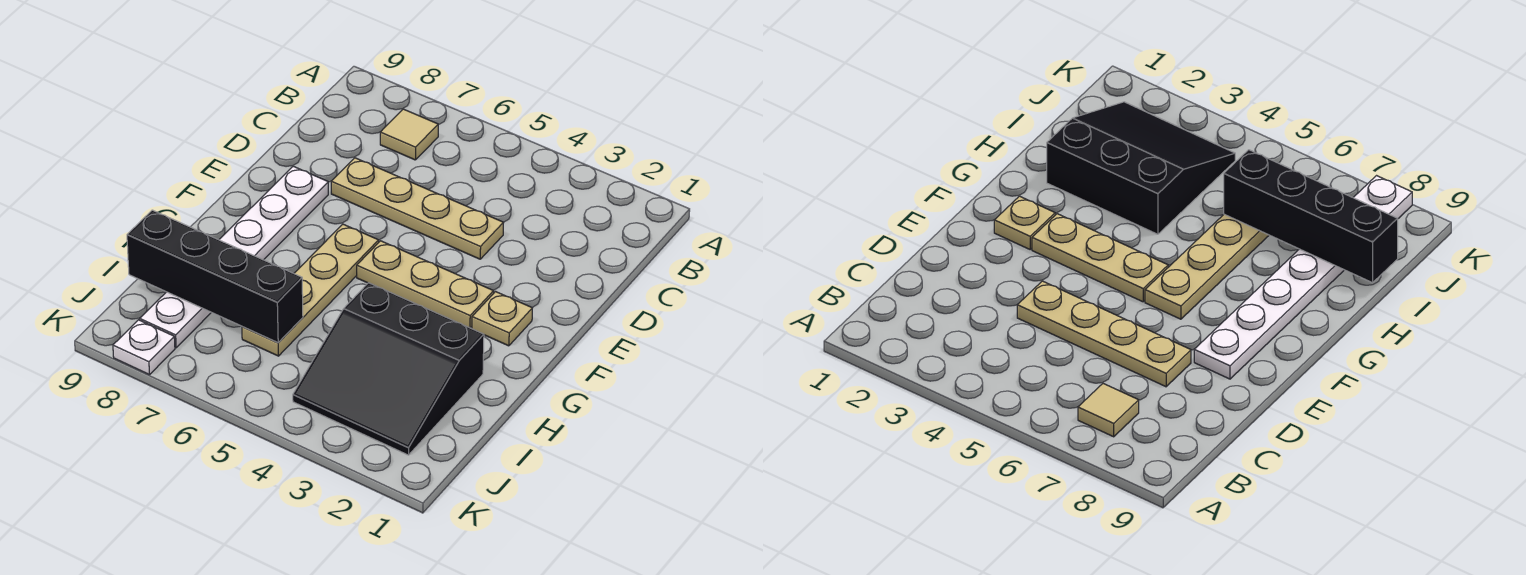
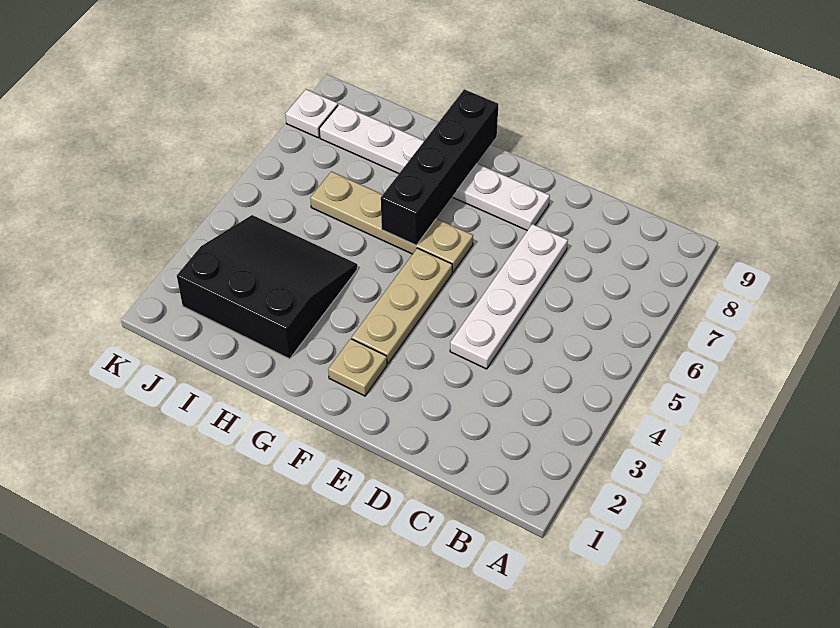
tan 1x1 tile [380,109,438,160] -> none
tan 1x4 plate [331,158,504,259] -> white 1x4 plate [450,224,568,369]
black 3x3 slope [293,283,484,455] -> black 3x3 slope turned to [177,215,357,359]
black 1x4 brick [127,210,303,343] -> black 1x4 brick moved to [381,89,498,245]

